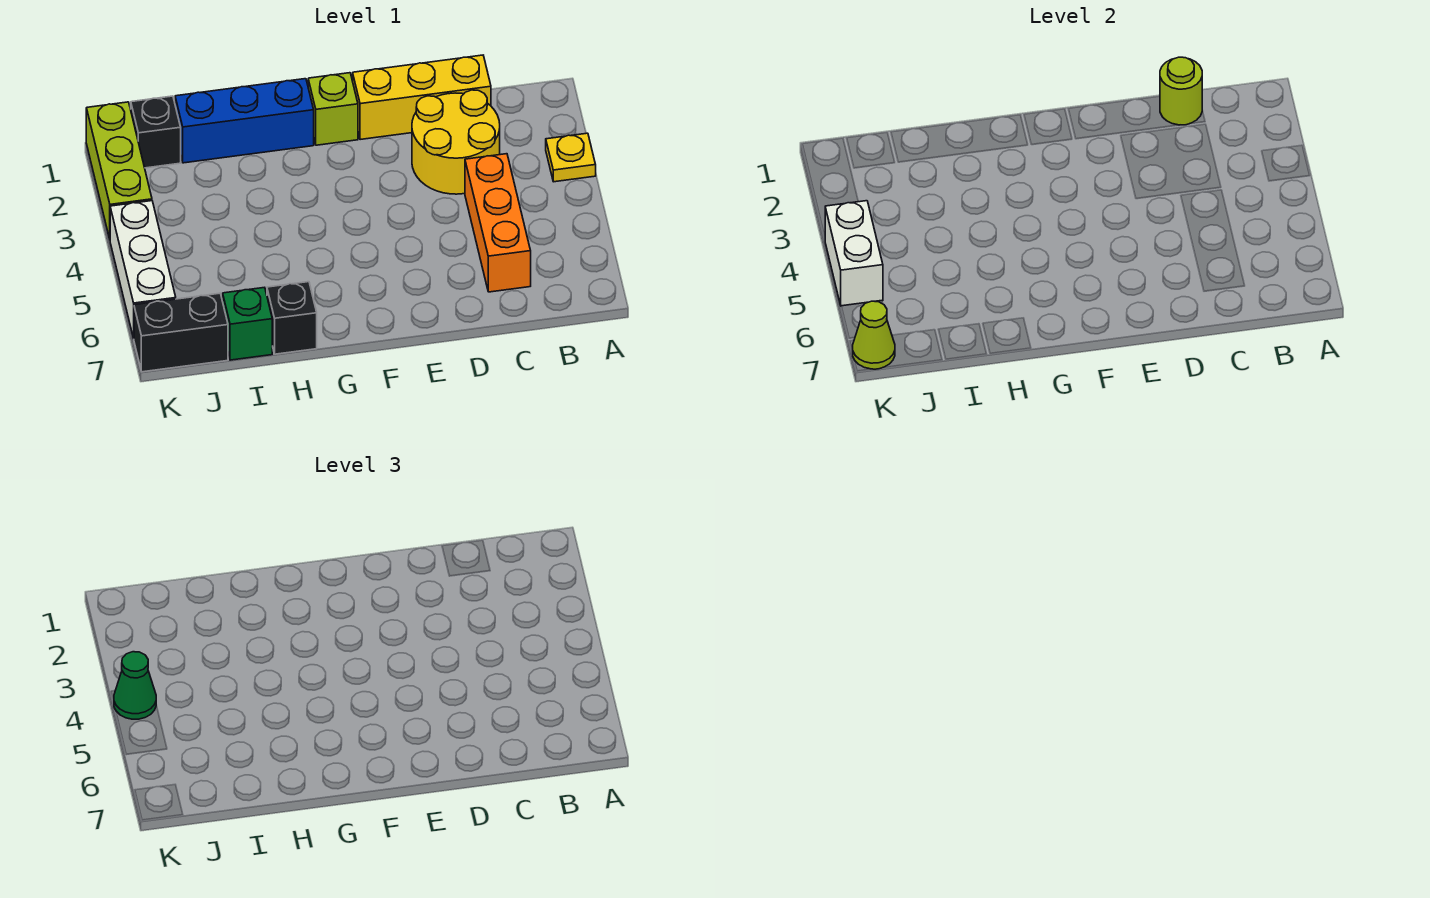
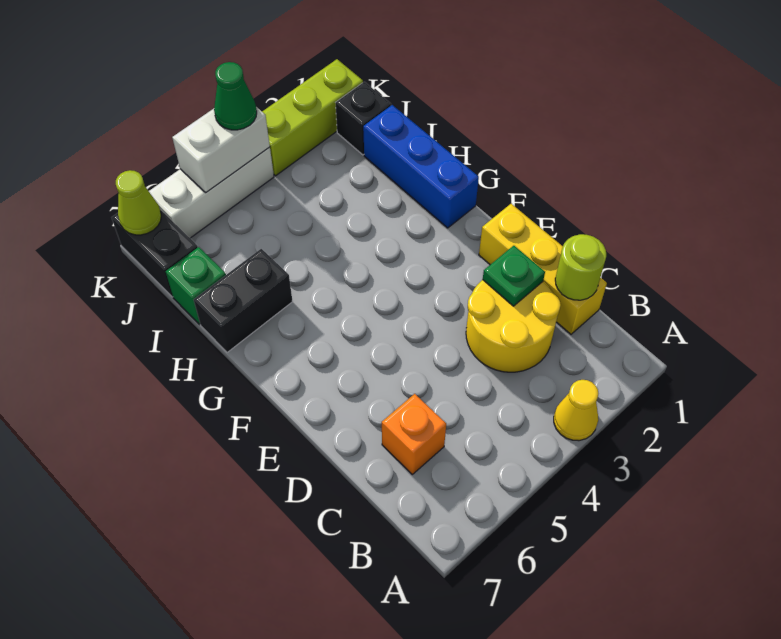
yellow 1x1 plate [546,133,596,182] -> yellow 1x1 cone [554,380,598,441]
orange 1x3 brick [465,154,531,292] -> orange 1x1 brick [382,394,446,474]
none -> green 1x1 plate [483,246,545,306]
lime 1x1 brick [308,73,358,145] -> none
black 1x1 brick [267,282,317,354] -> black 1x2 brick [194,249,293,353]

